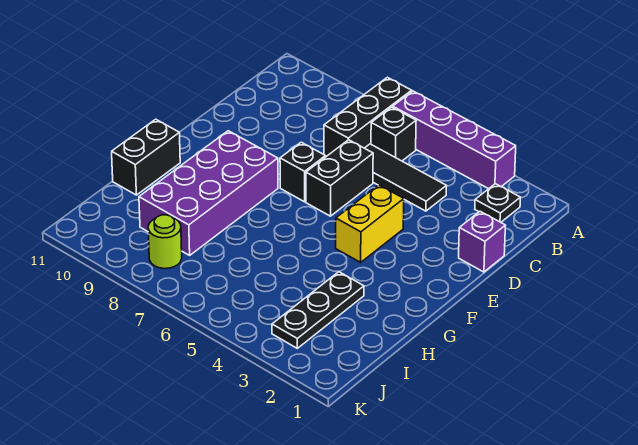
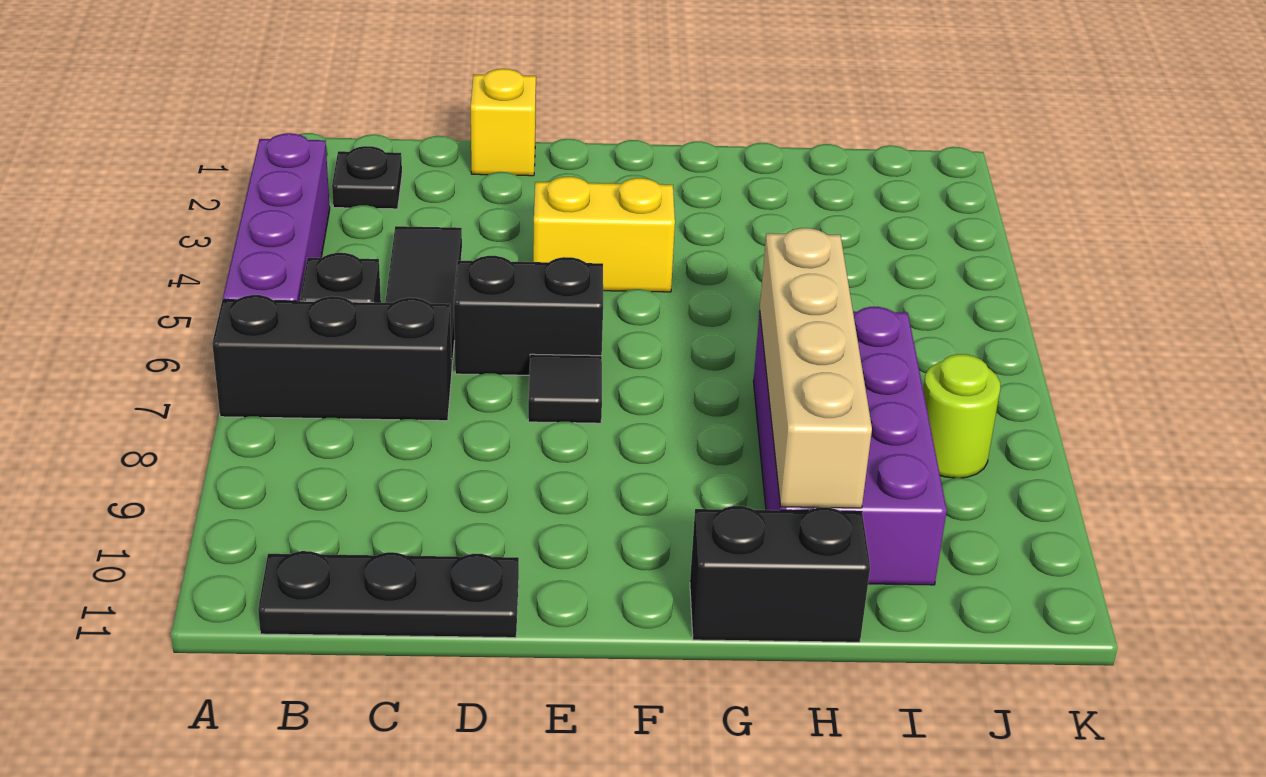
purple 1x1 brick [459,211,506,272] -> yellow 1x1 brick [471,69,536,176]
black 1x1 brick [280,142,326,202] -> black 1x1 tile [528,354,602,423]
purple 2x4 brick [139,131,278,255] -> purple 2x4 brick turned to [753,307,947,585]
black 1x3 plate [272,272,364,348] -> black 1x3 plate moved to [258,551,519,638]
none -> tan 1x4 brick [760,228,872,508]

